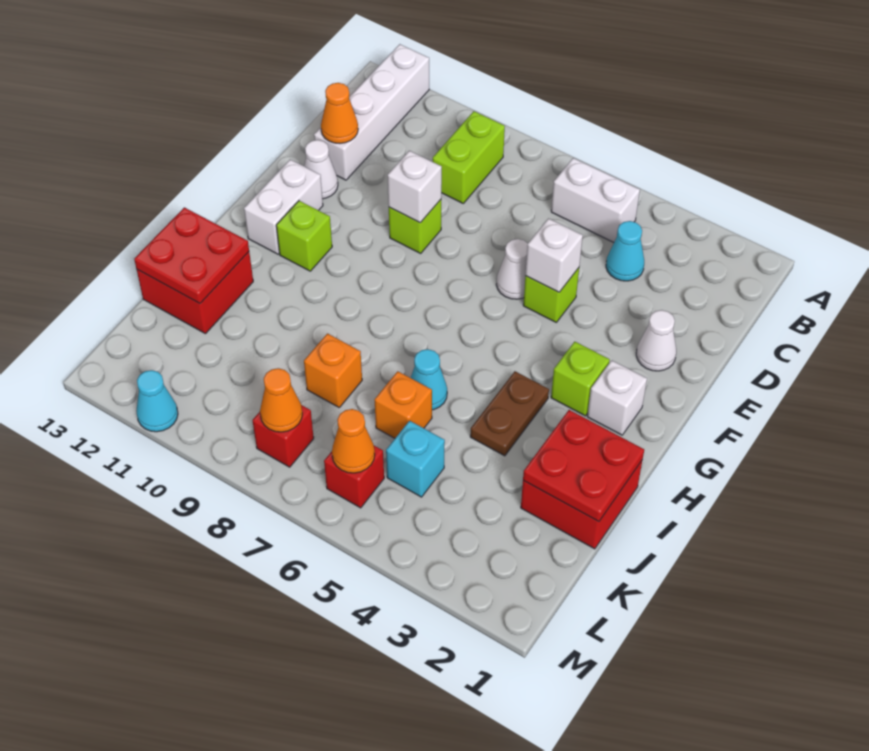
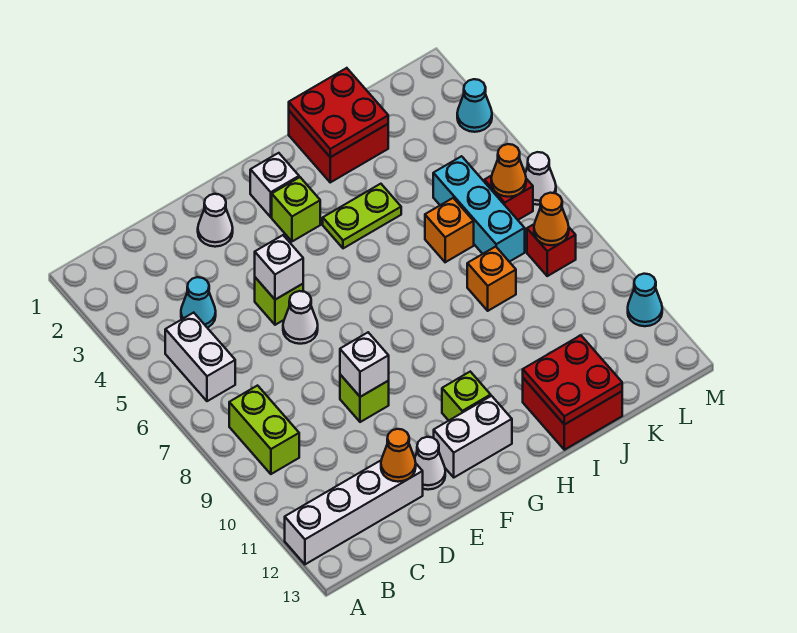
lime 1x2 brick [433,111,505,203] -> lime 1x2 brick turned to [229,386,299,474]
brown 1x2 plate [470,371,549,456] -> lime 1x2 plate [323,184,401,248]
cyan 1x1 cone [411,349,447,410] -> cyan 1x1 cone moved to [457,79,492,132]
cyan 1x1 brick [386,421,445,497] -> cyan 1x3 brick [433,156,525,262]
none -> white 1x1 cone [525,152,556,205]

